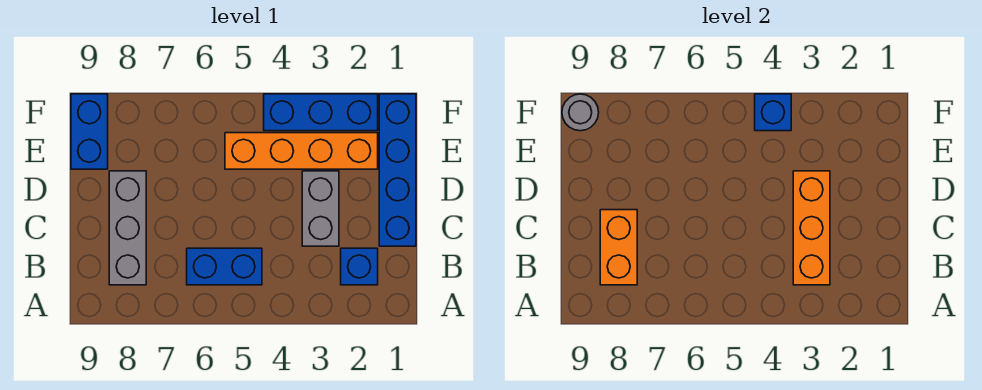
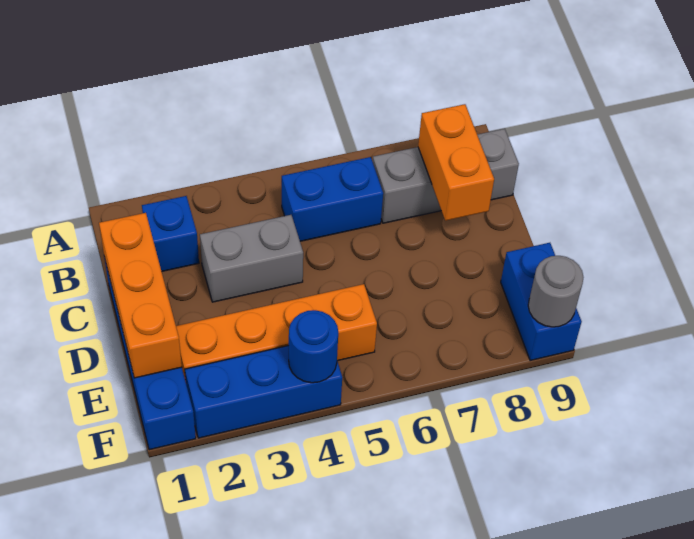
orange 1x3 brick [793,171,830,285] -> orange 1x3 brick moved to [99,213,182,378]
grey 1x3 brick [109,171,146,285] -> grey 1x3 brick turned to [373,129,519,223]
grey 1x2 brick [302,171,339,246] -> grey 1x2 brick turned to [200,215,303,302]
blue 1x1 brick [755,94,791,131] -> blue 1x1 round brick [289,310,338,383]

